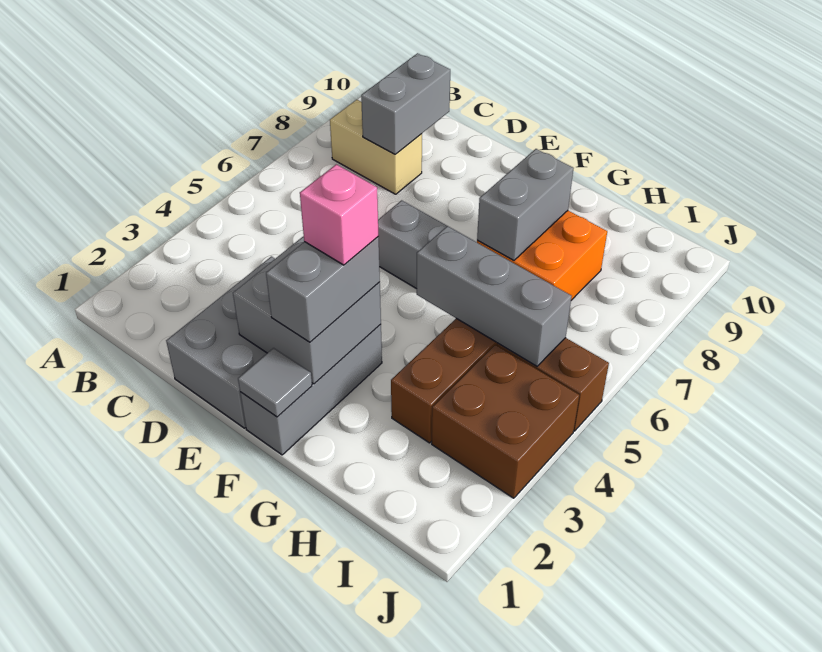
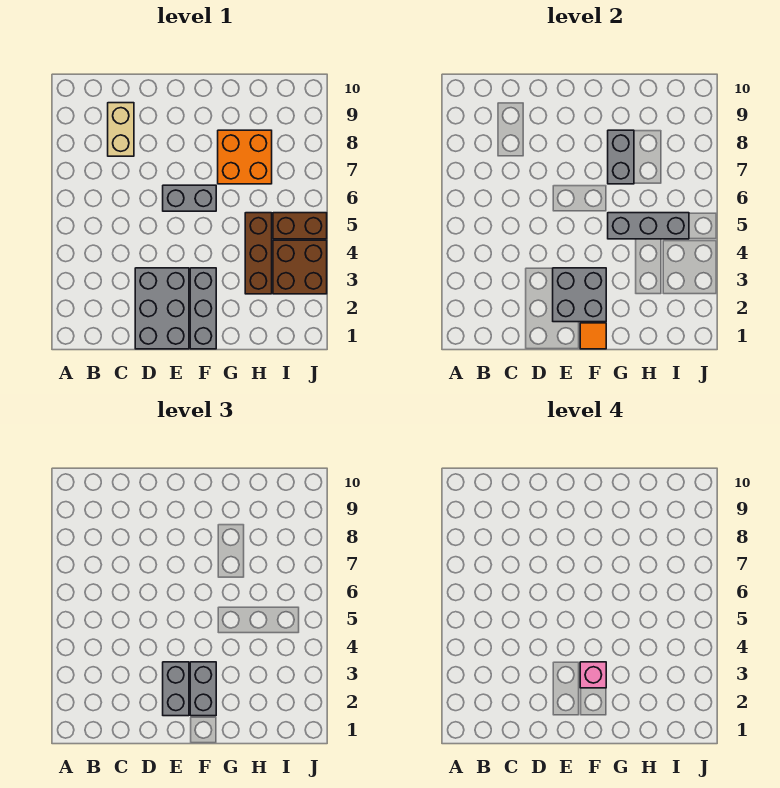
tan 1x2 brick [330,100,422,194] -> tan 1x2 brick turned to [108,103,134,156]
grey 1x2 brick [361,53,450,154] -> grey 1x2 brick moved to [163,662,189,716]
grey 1x1 tile [238,348,312,417] -> orange 1x1 tile [580,323,606,349]

